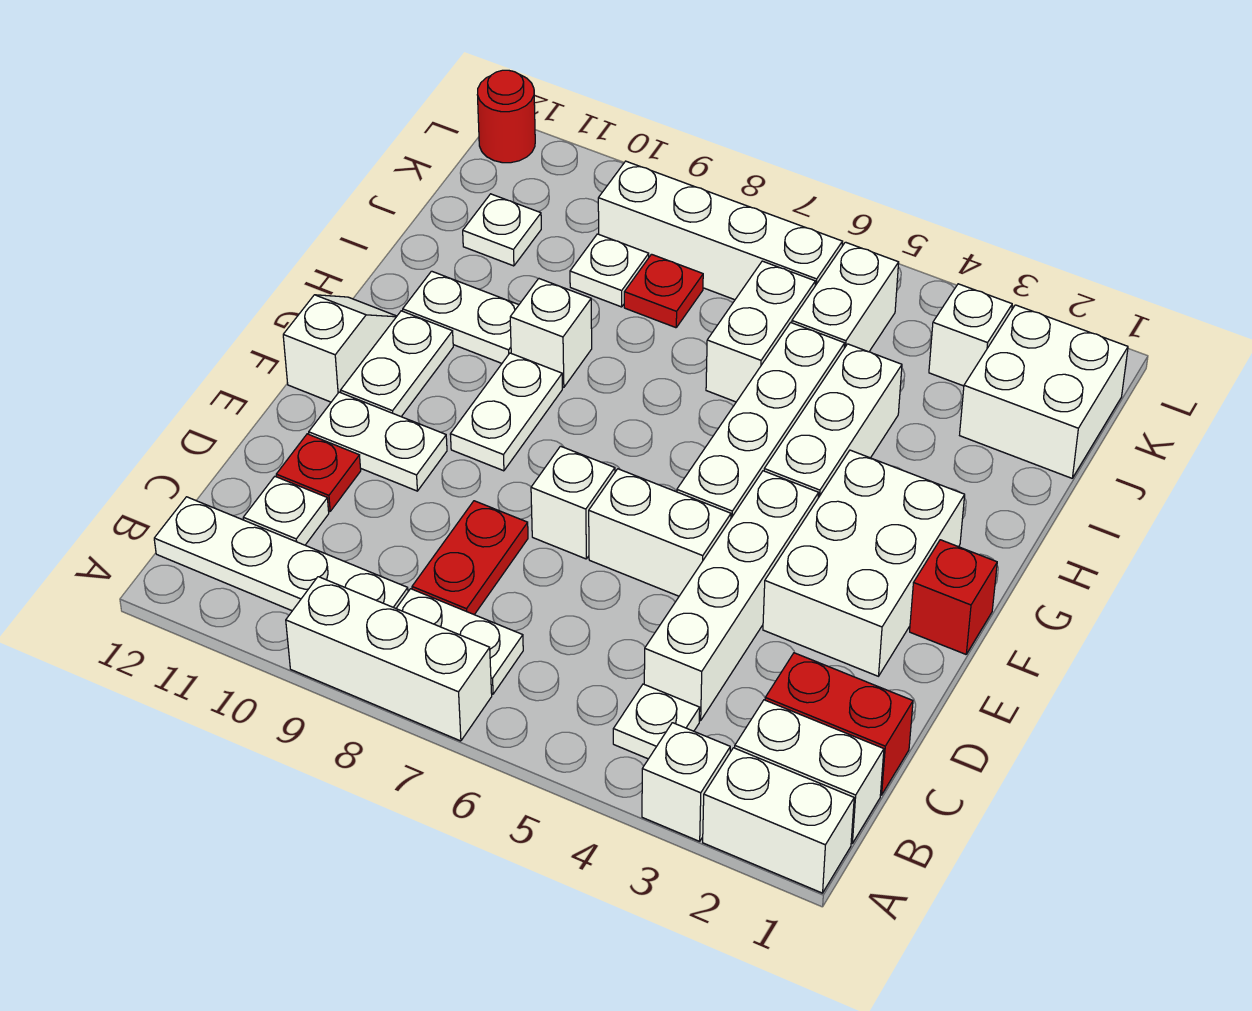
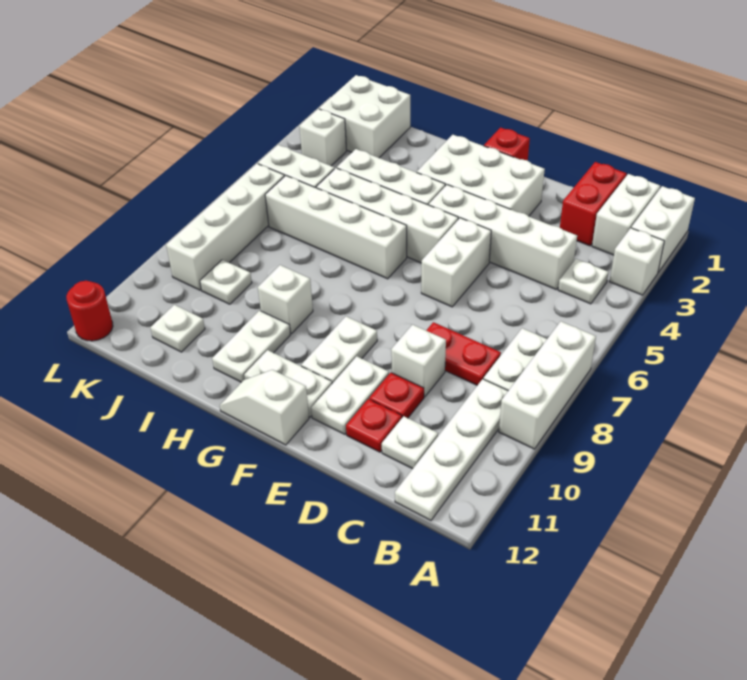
white 1x1 brick [531,446,615,559] -> white 1x1 brick moved to [391,325,446,397]
white 1x2 plate [450,353,562,471] -> white 1x2 plate turned to [301,317,377,383]
white 1x2 brick [706,261,815,402] -> white 1x4 brick [265,176,407,279]
red 1x1 plate [624,254,703,328] -> red 1x1 plate moved to [369,373,424,418]

